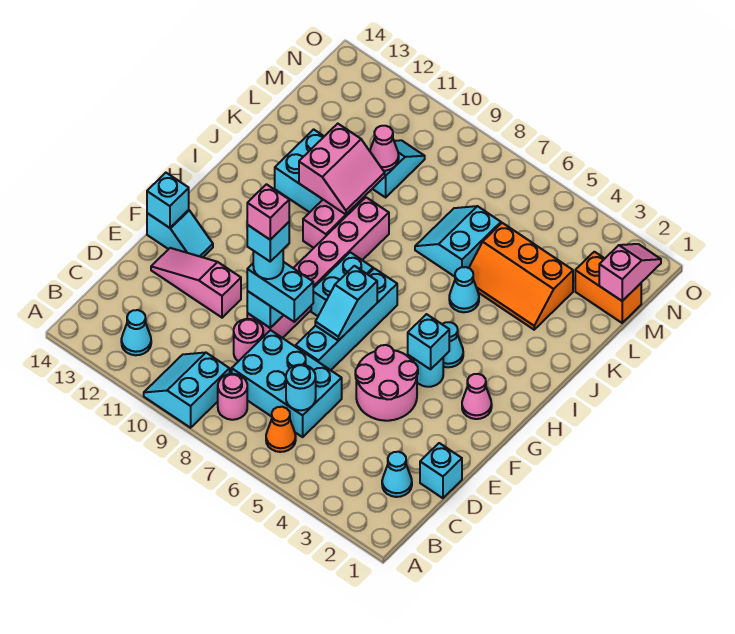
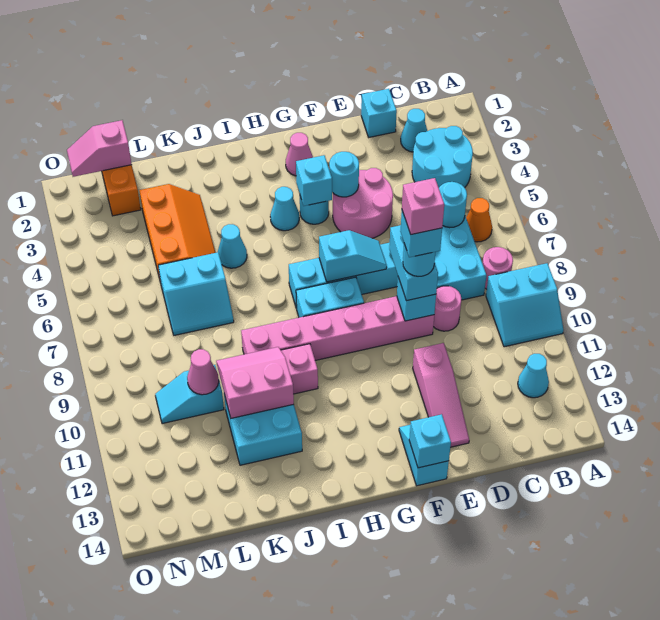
none -> cyan 2x2 round brick [412,126,473,188]
none -> cyan 1x1 round brick [329,152,359,197]

